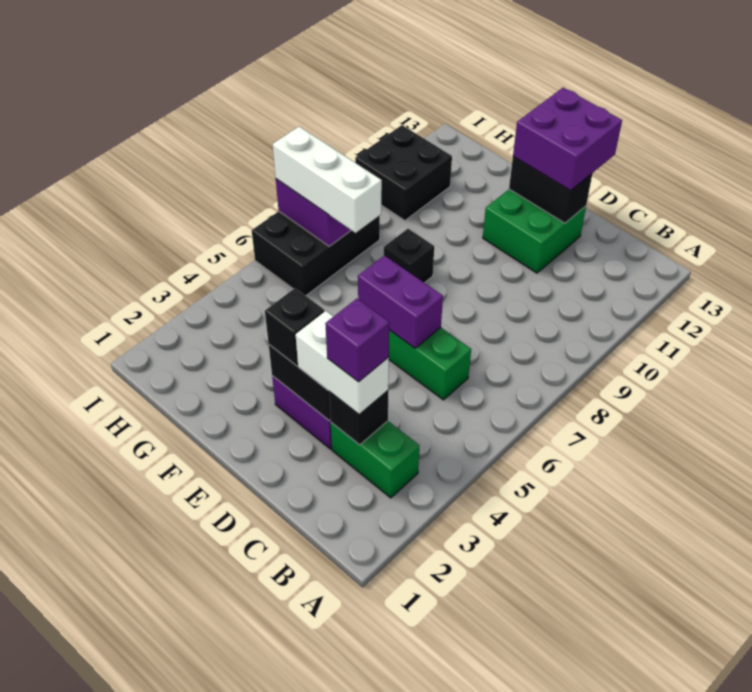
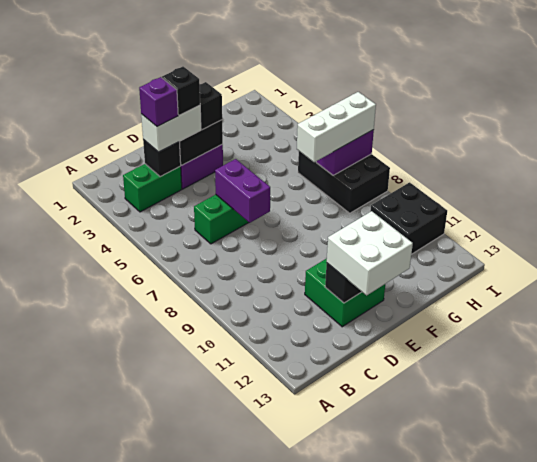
purple 1x2 brick [358,255,443,348] -> purple 1x2 brick turned to [215,159,270,223]
purple 2x2 brick [513,88,622,191] -> white 2x2 brick [327,211,413,295]
black 1x1 brick [384,229,434,283] -> black 1x1 brick moved to [162,67,200,115]

